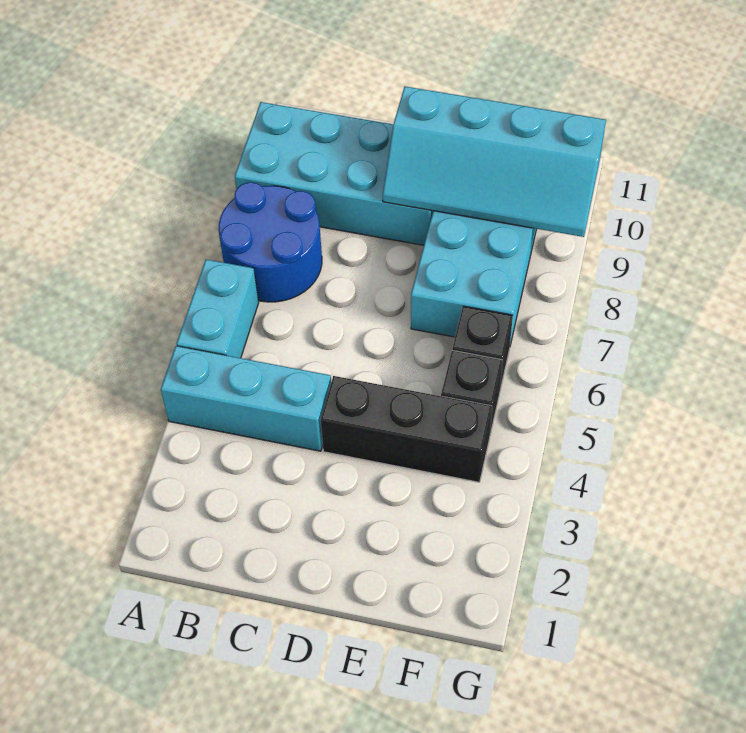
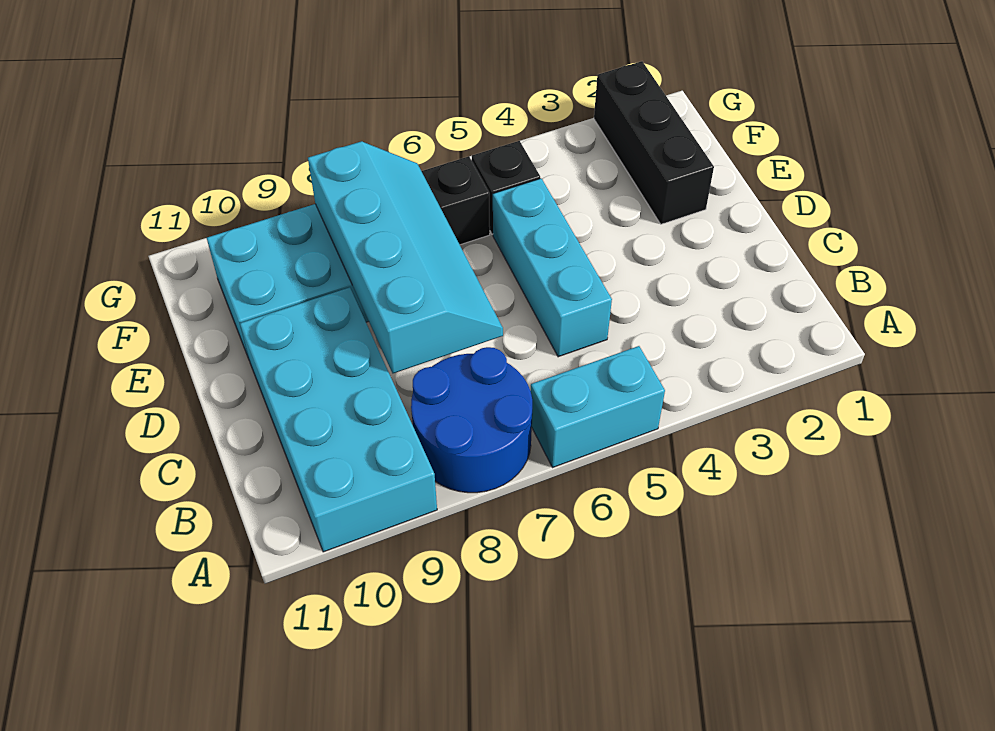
cyan 1x3 brick [161,346,331,451] -> cyan 1x3 brick moved to [493,178,612,357]
black 1x3 brick [321,376,492,482] -> black 1x3 brick moved to [594,61,714,224]
cyan 2x4 slope [383,86,606,237] -> cyan 2x4 slope moved to [308,141,503,373]

